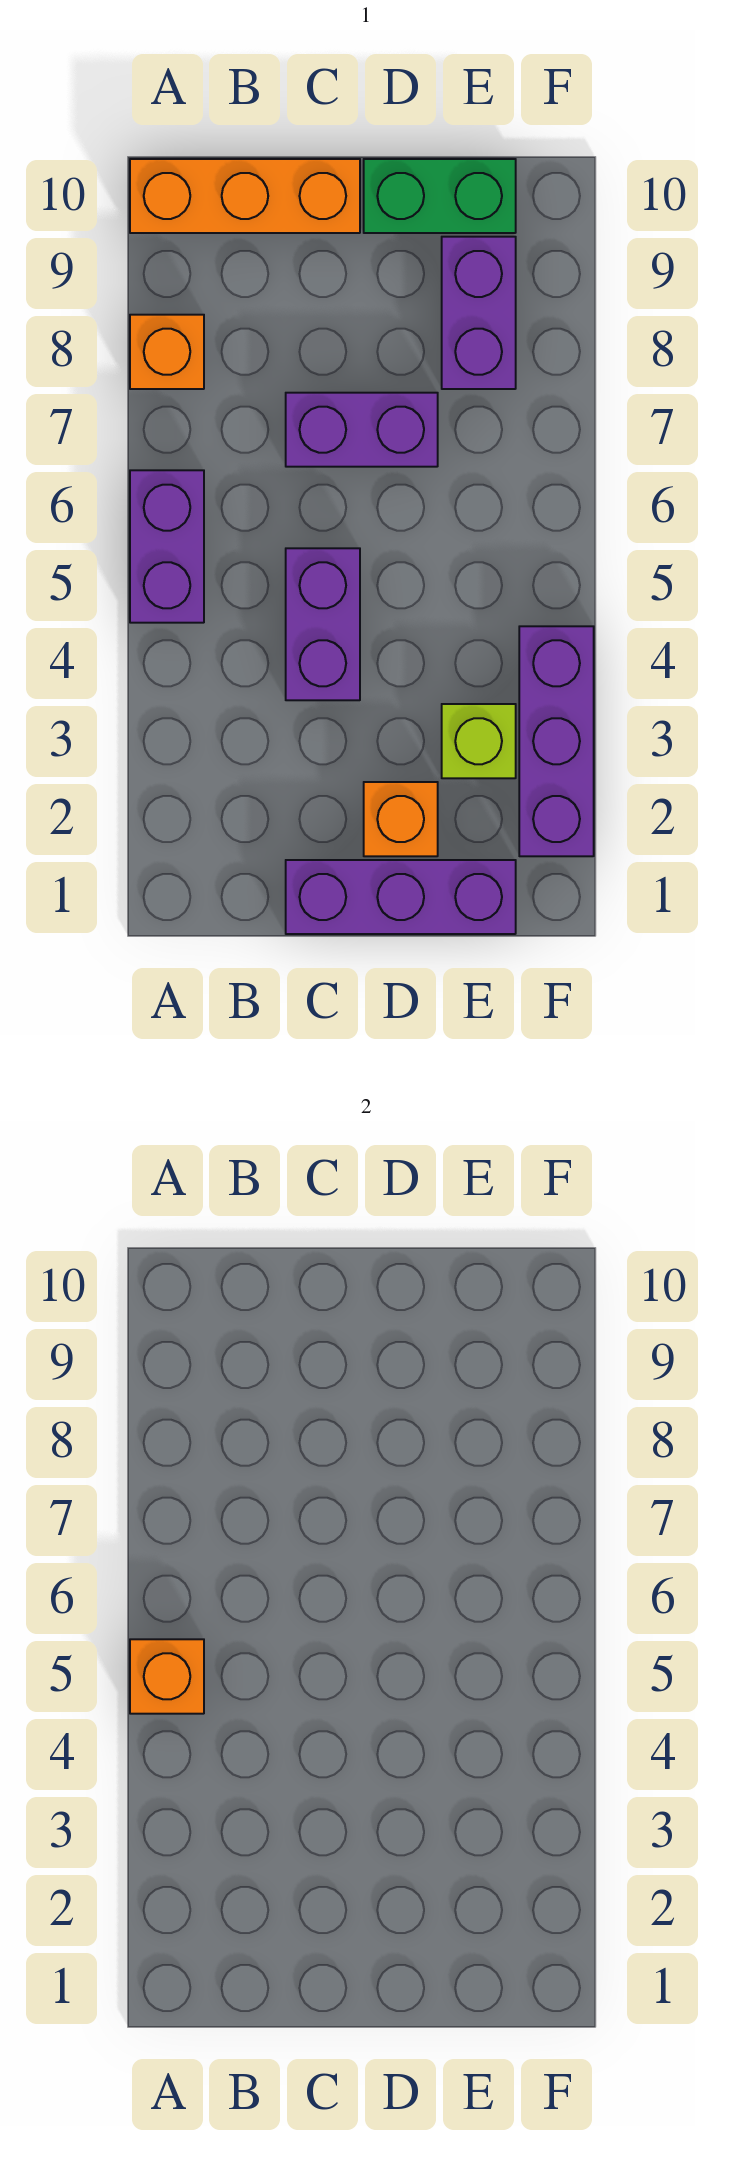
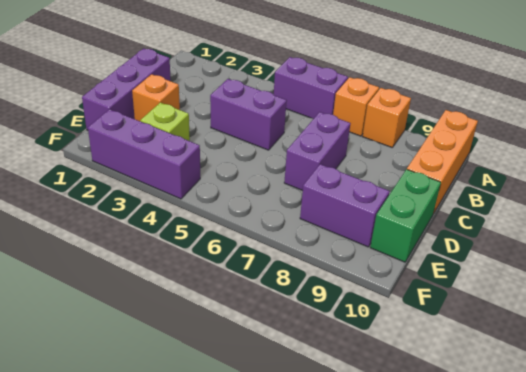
orange 1x1 brick [130,1639,204,1714] -> orange 1x1 brick moved to [333,77,379,136]

